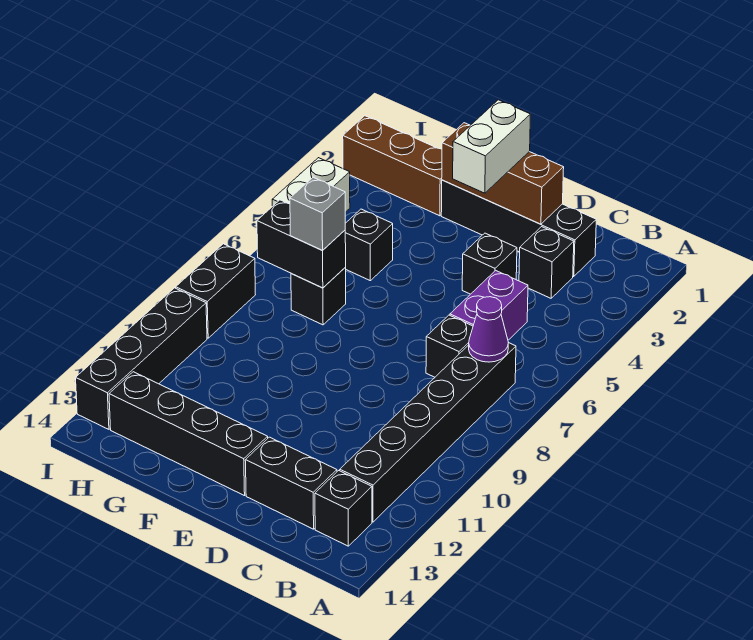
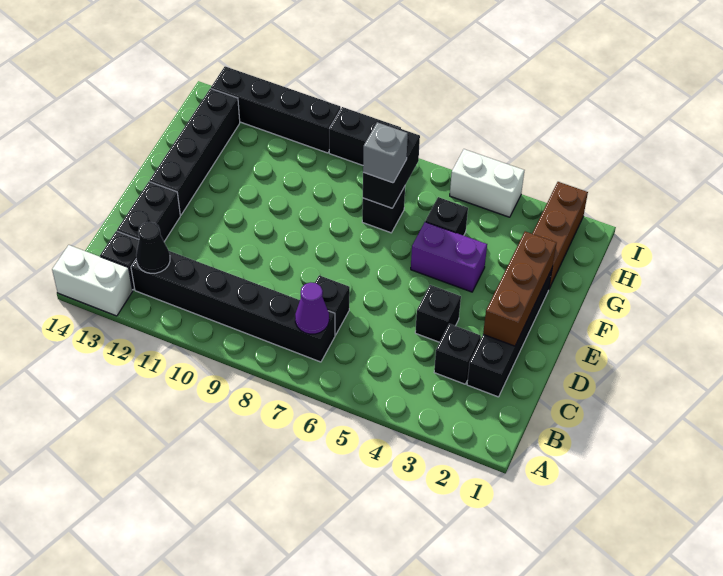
none -> black 1x1 cone [136,222,170,273]
purple 1x2 brick [450,270,528,340] -> purple 1x2 brick moved to [411,222,487,292]
white 1x2 brick [453,100,530,193] -> white 1x2 brick moved to [52,245,133,316]

